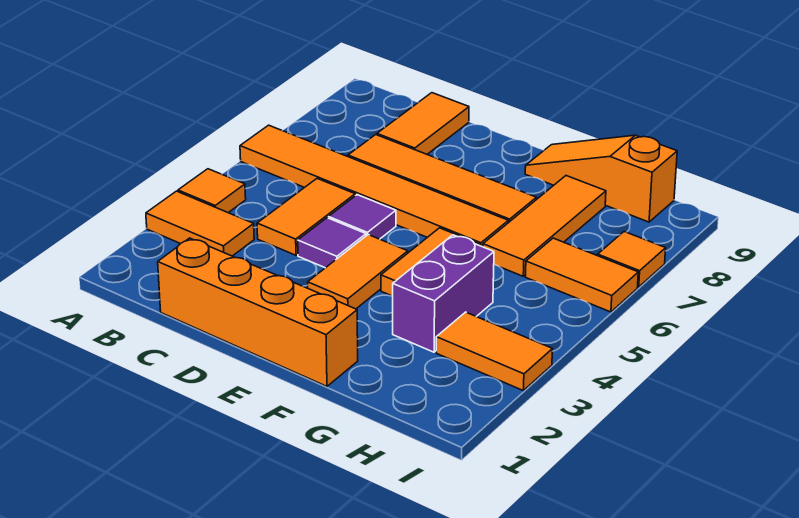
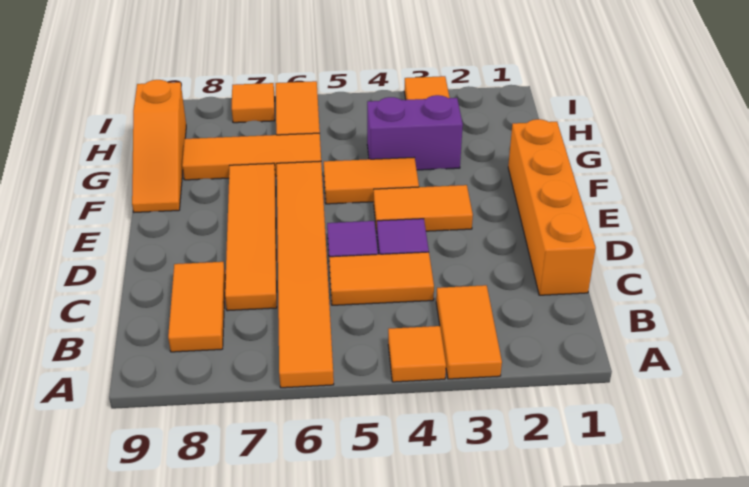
orange 1x2 tile [377,93,469,154] -> orange 1x2 tile turned to [168,262,225,352]

